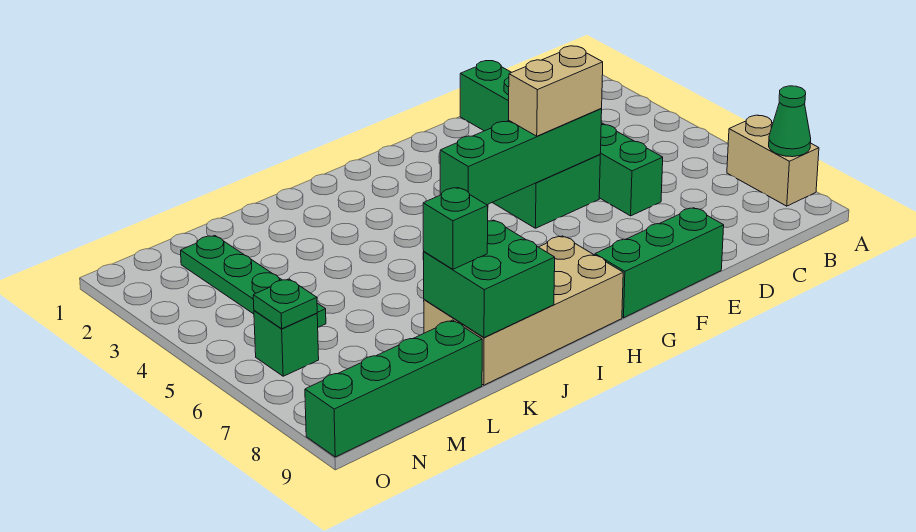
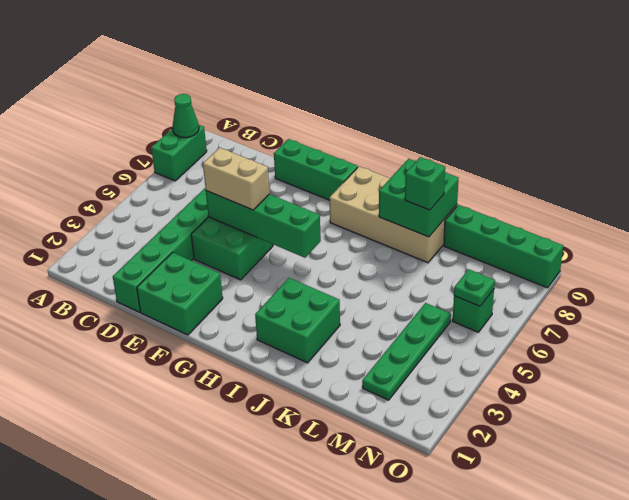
tan 1x2 brick [727,115,819,206] -> green 1x2 brick [151,125,207,181]
none -> green 2x2 brick [137,252,223,335]
none -> green 2x2 brick [255,278,340,363]

